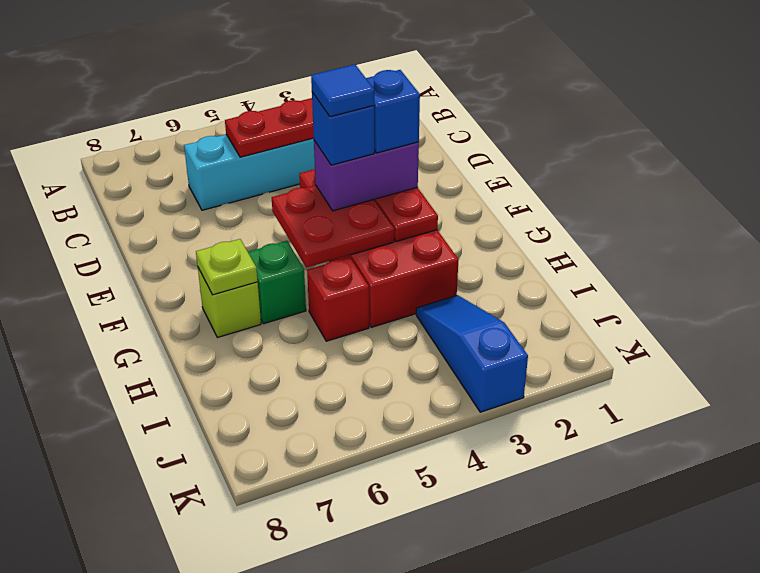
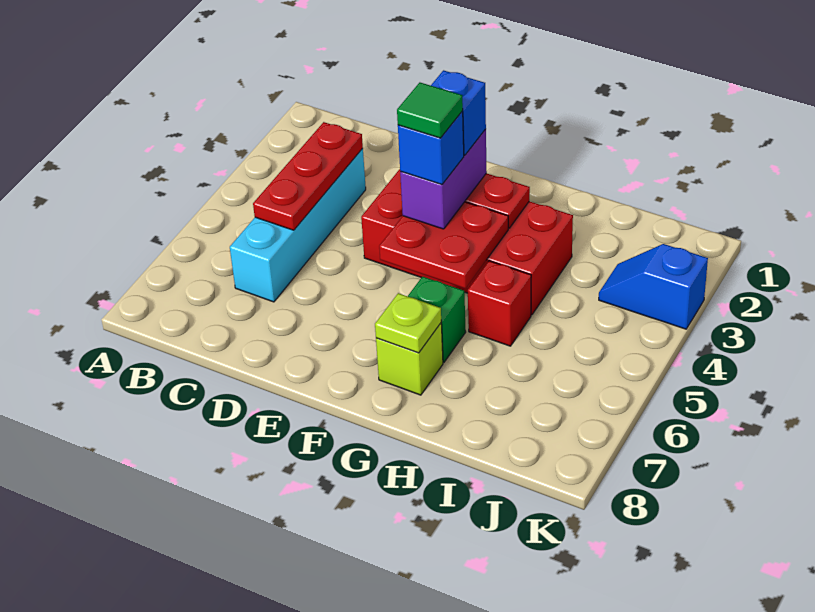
blue 1x1 tile [311,64,374,117] -> green 1x1 tile [397,83,463,138]
blue 1x3 slope [416,295,528,412] -> blue 1x2 slope [599,244,708,329]

